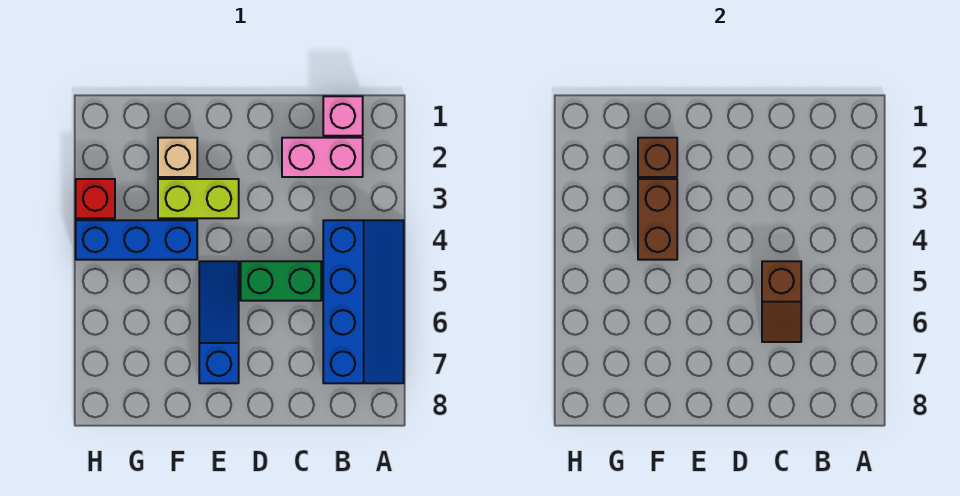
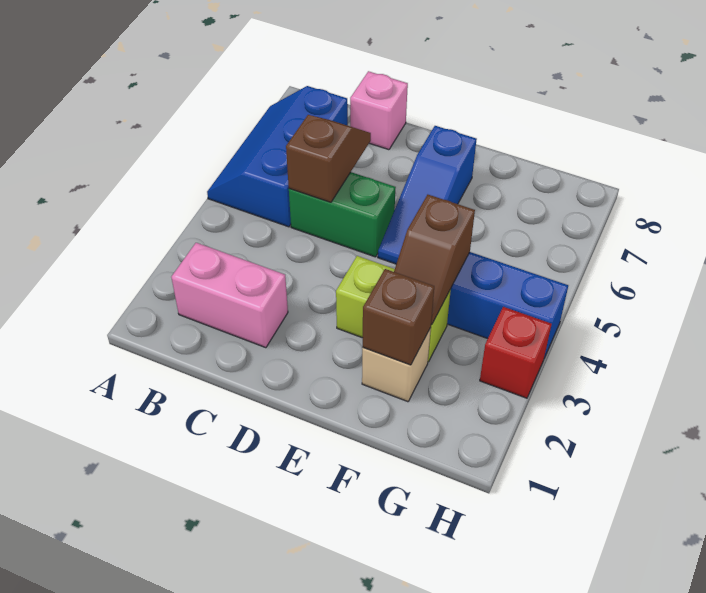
blue 2x4 slope [323,220,404,383] -> blue 2x3 slope [207,86,348,227]
pink 1x1 brick [323,96,363,136] -> pink 1x1 brick moved to [350,71,408,150]
brown 1x2 brick [638,179,677,260] -> brown 1x2 slope [394,195,475,325]

